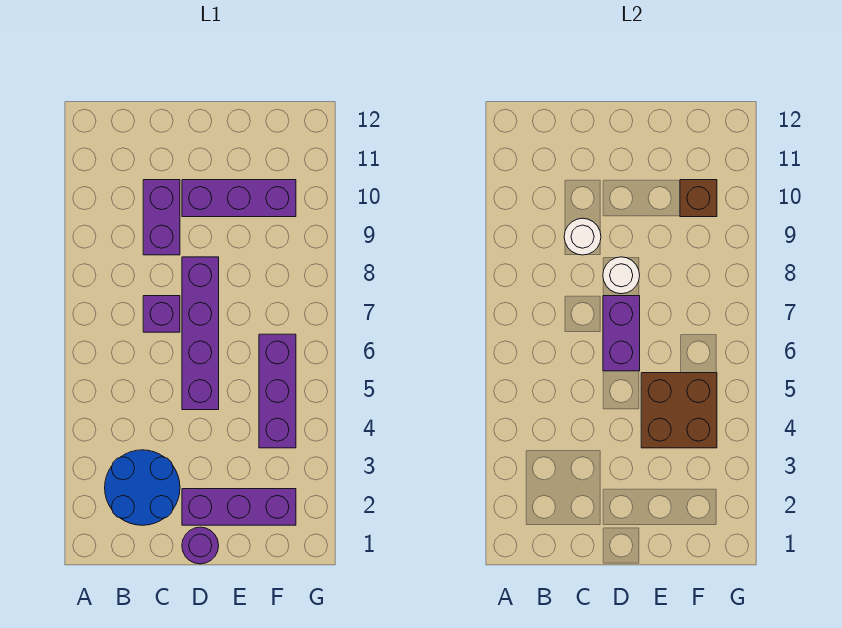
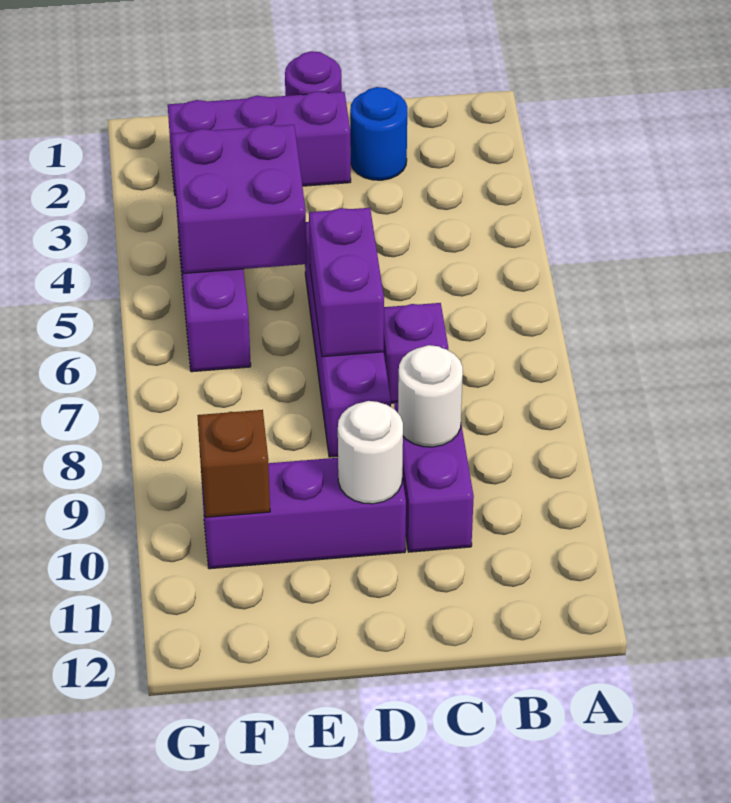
blue 2x2 round brick [105,450,180,525] -> blue 1x1 round brick [350,87,407,180]
white 1x1 round brick [603,257,640,294] -> white 1x1 round brick moved to [338,401,403,504]
brown 2x2 brick [641,373,717,448] -> purple 2x2 brick [172,124,307,273]

